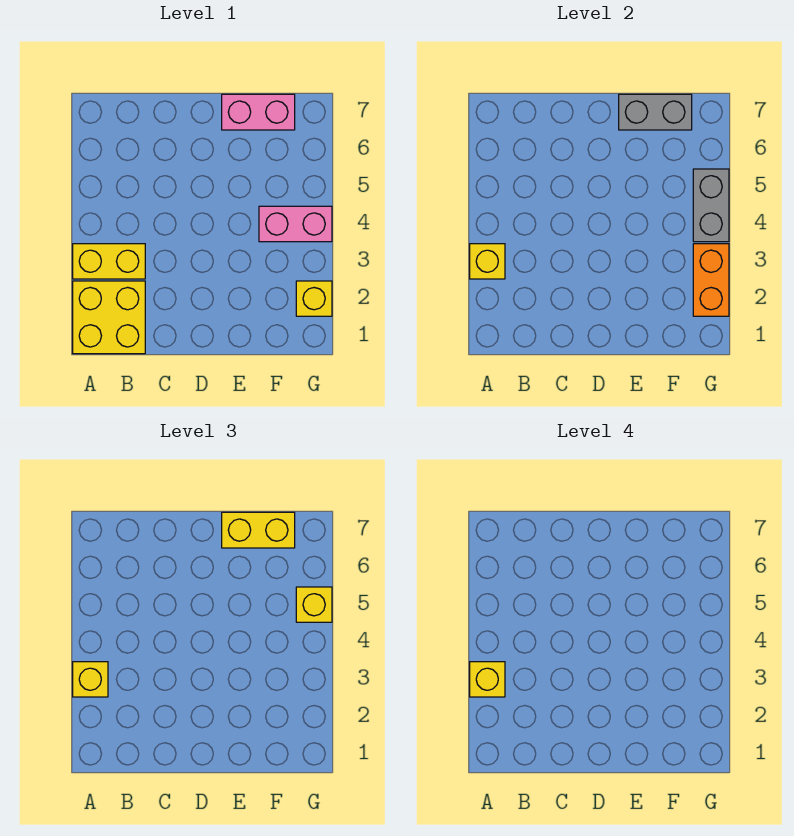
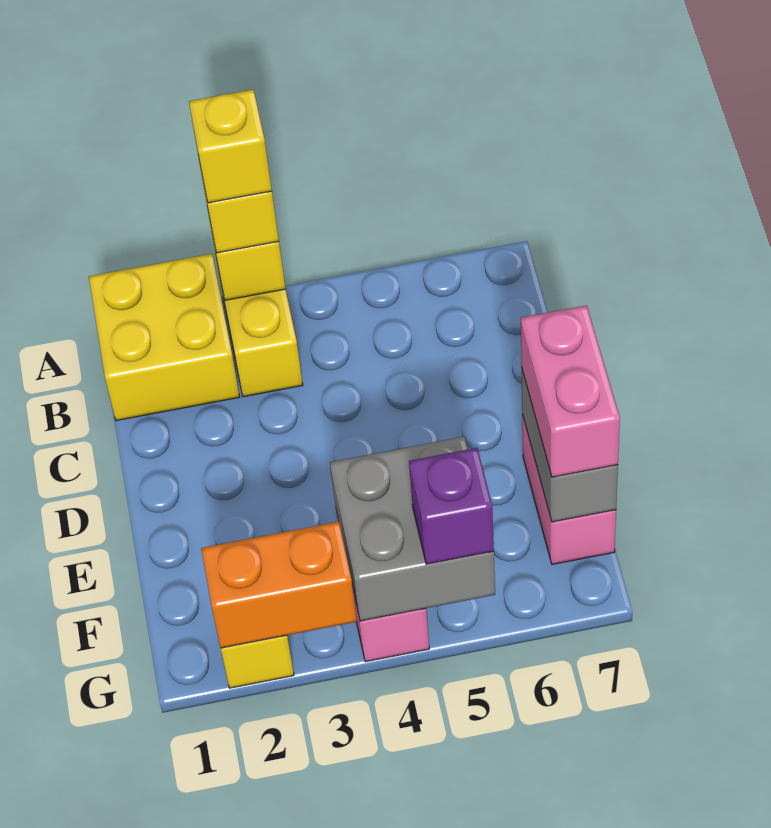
yellow 1x2 brick [222,512,295,548] -> pink 1x2 brick [521,305,620,477]
grey 1x2 brick [693,169,729,242] -> grey 2x2 brick [330,437,495,621]
yellow 1x1 brick [296,587,332,622] -> purple 1x1 brick [409,448,494,564]

